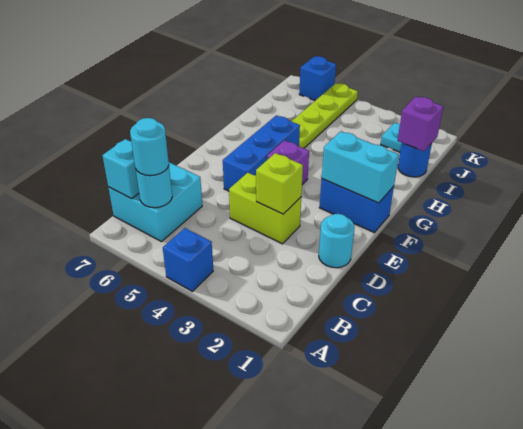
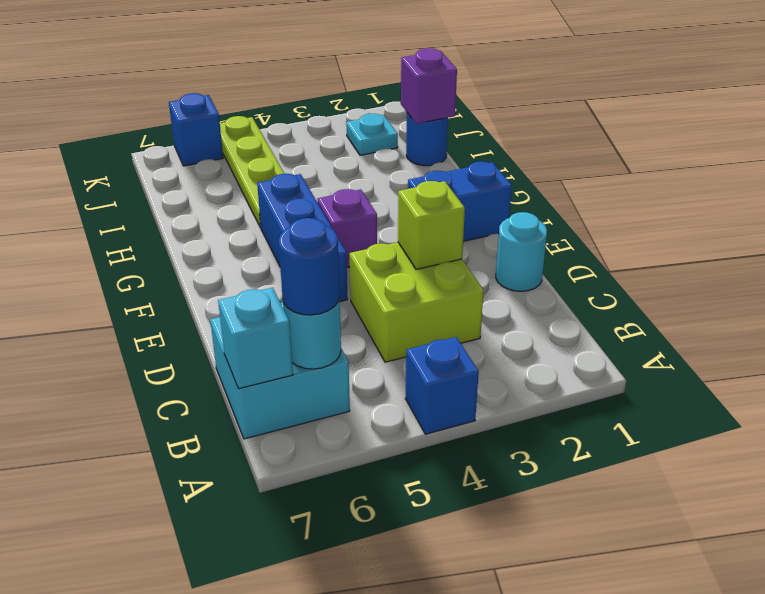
cyan 1x1 round brick [130,118,169,176] -> blue 1x1 round brick [279,218,339,315]
lime 1x2 brick [229,173,301,244] -> lime 2x2 brick [350,242,484,362]
cyan 1x2 brick [322,131,399,203] -> none

